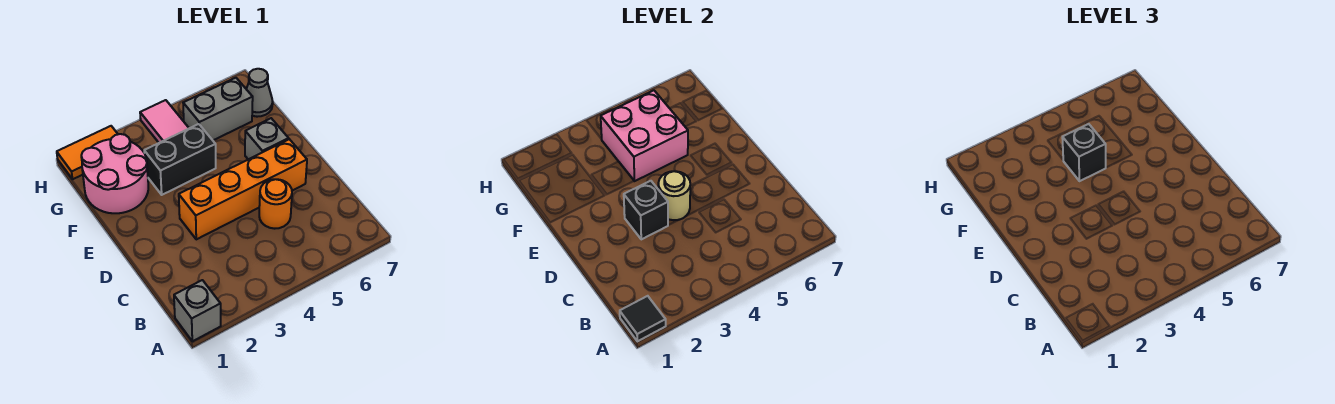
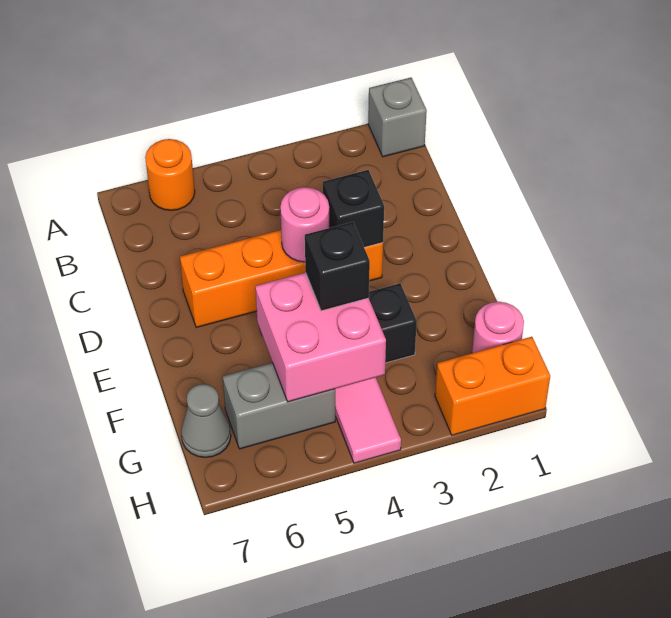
black 1x1 tile [620,296,666,341] -> none
orange 1x1 round brick [259,179,292,229] -> orange 1x1 round brick moved to [145,139,195,211]
tan 1x1 round brick [658,171,690,220] -> pink 1x1 round brick [280,187,329,262]
grey 1x1 brick [245,118,289,159] -> none
pink 2x2 round brick [81,134,148,213] -> pink 1x1 round brick [472,302,524,353]
orange 1x2 tile [57,126,118,179] -> orange 1x2 brick [435,337,550,435]

